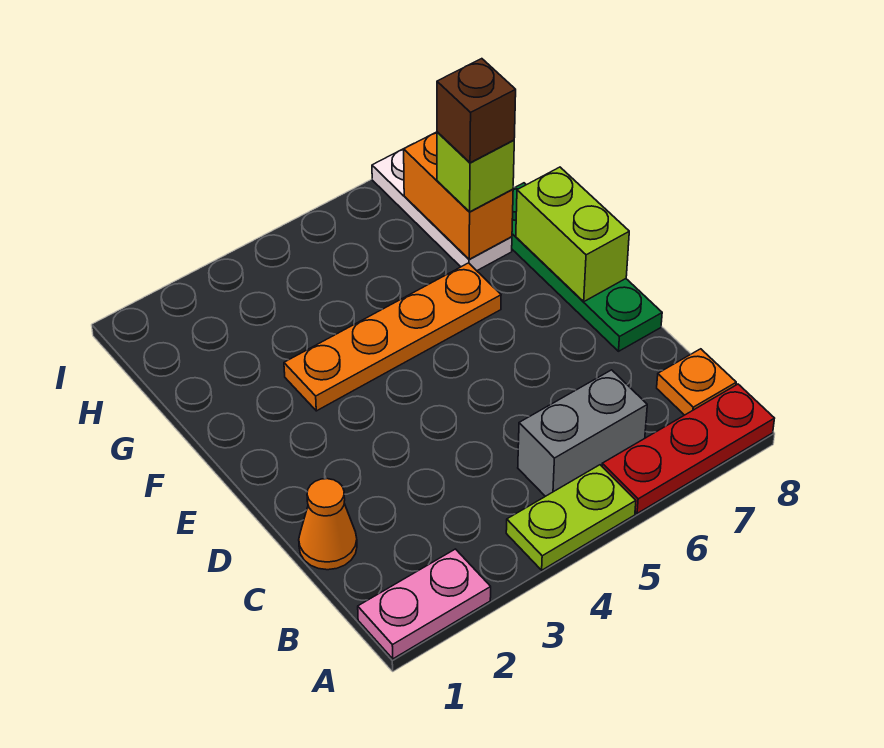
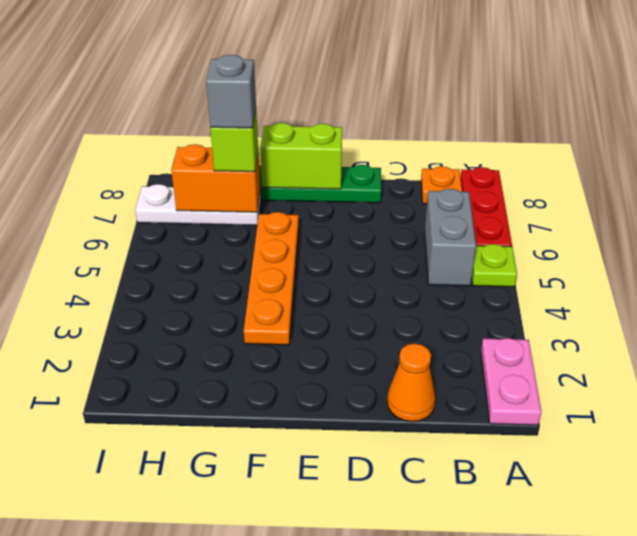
lime 1x2 plate [506,465,636,570] -> lime 1x1 plate [472,244,517,287]
brown 1x1 brick [437,59,516,163] -> grey 1x1 brick [206,55,256,128]

